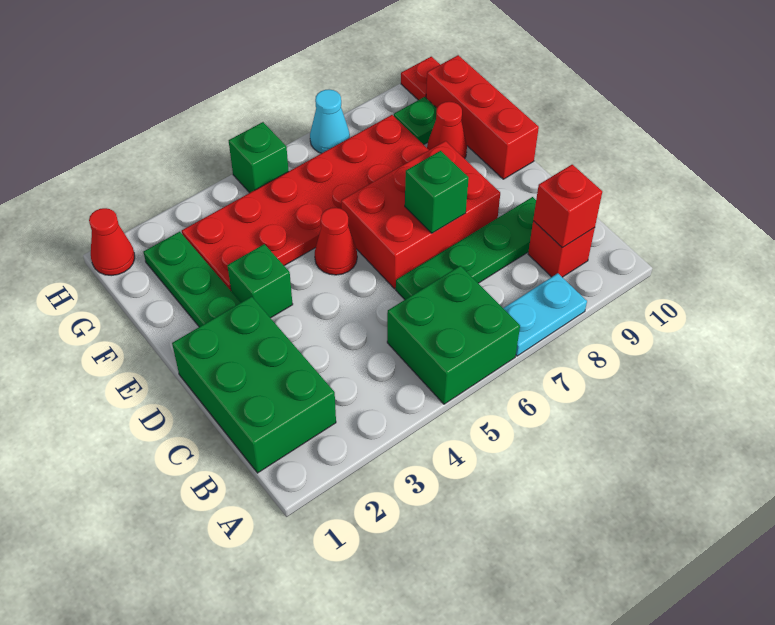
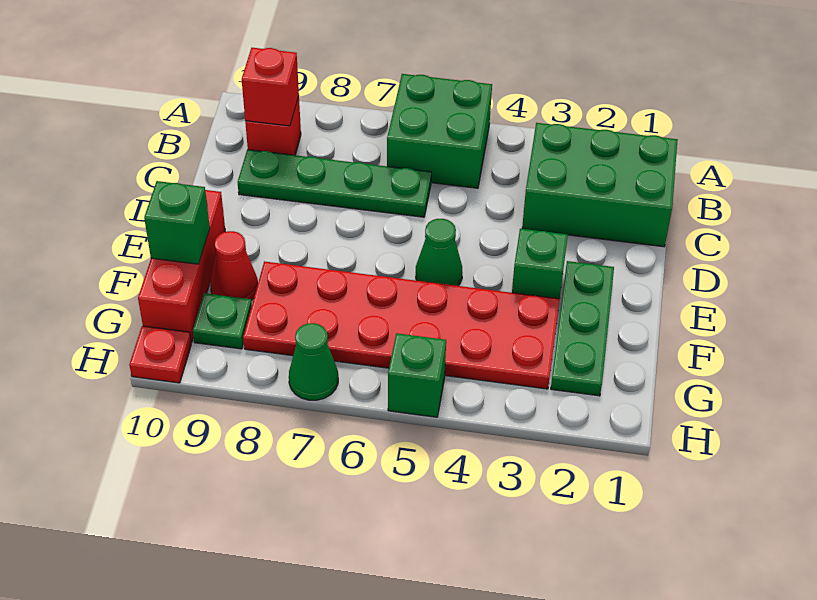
cyan 1x2 plate [503,273,587,356] -> none
green 2x3 brick [172,297,336,473] -> green 2x3 brick turned to [522,123,678,247]
red 2x3 brick [341,141,500,289] -> none
green 1x1 brick [405,151,469,233] -> green 1x1 brick moved to [144,181,210,264]
red 1x1 cone [315,208,357,275] -> green 1x1 cone [416,219,462,286]
red 1x1 cone [89,208,135,276] -> none
cyan 1x1 cone [310,90,350,153] -> green 1x1 cone [289,323,338,400]

